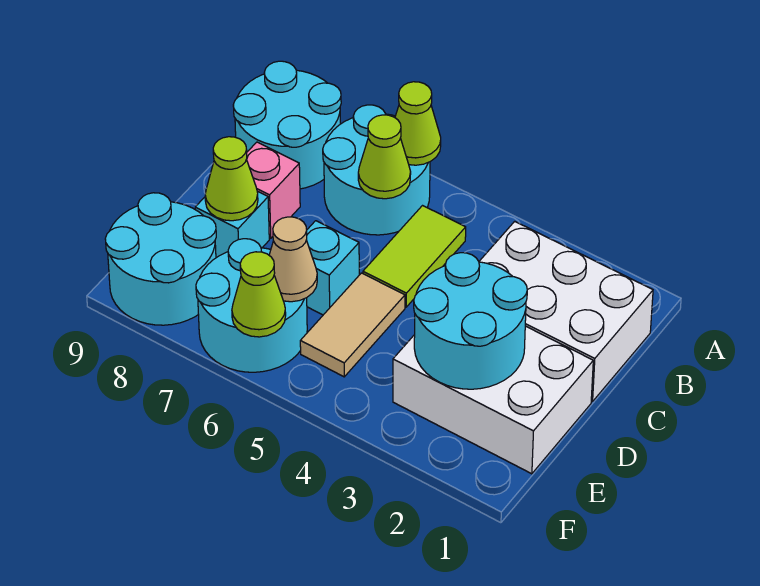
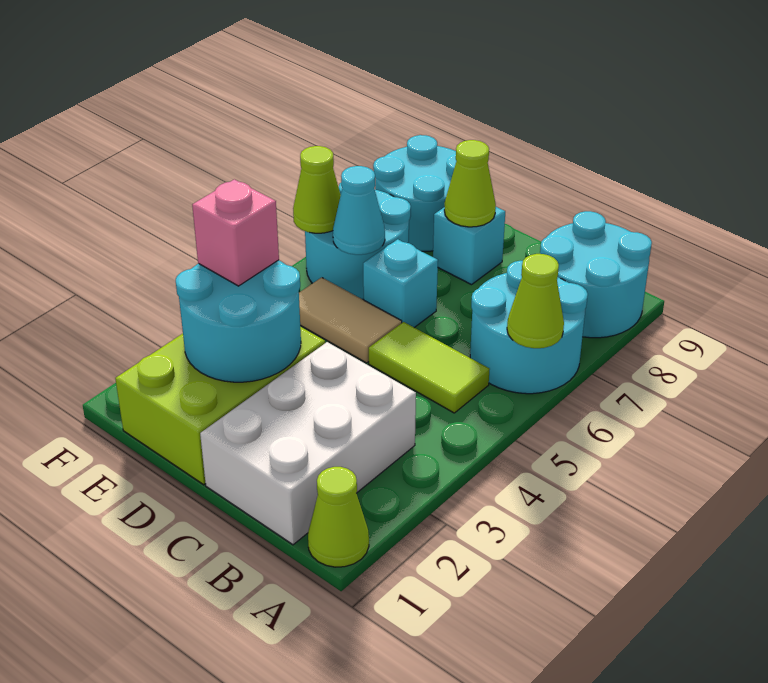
lime 1x1 cone [358,115,411,199] -> lime 1x1 cone moved to [308,467,369,567]
pink 1x1 brick [247,142,300,238] -> pink 1x1 brick moved to [192,179,279,286]
white 2x3 brick [393,326,593,474] -> lime 2x3 brick [115,327,325,485]
tan 1x1 cone [269,217,317,302] -> cyan 1x1 cone [333,166,385,255]

